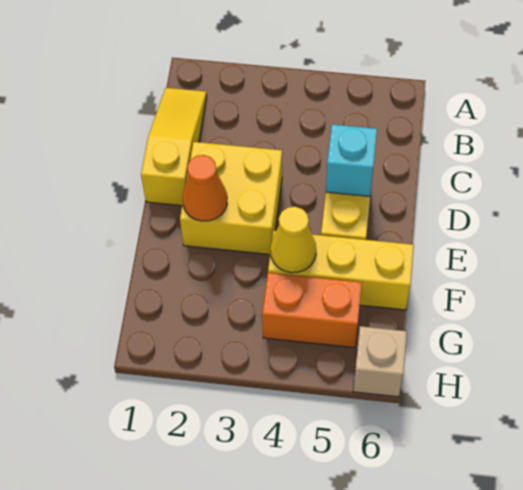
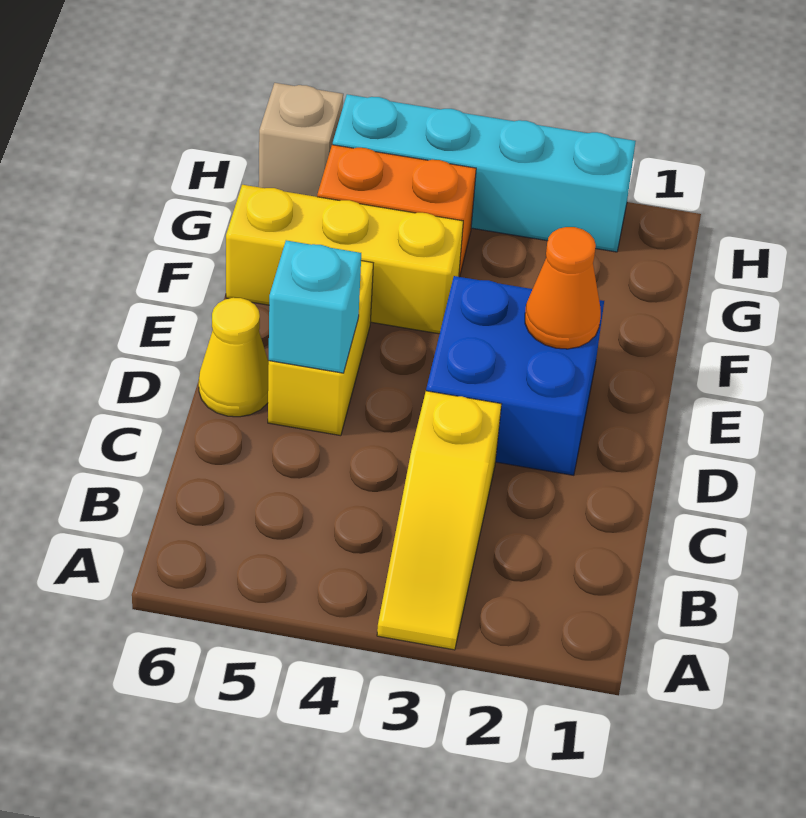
yellow 1x3 slope [141,88,207,206] -> yellow 1x3 slope moved to [377,391,501,650]
yellow 2x2 brick [180,142,282,254] -> blue 2x2 brick [426,276,604,475]
yellow 1x1 cone [271,207,316,273] -> yellow 1x1 cone moved to [199,298,269,417]
none -> cyan 1x4 brick [333,94,636,252]

